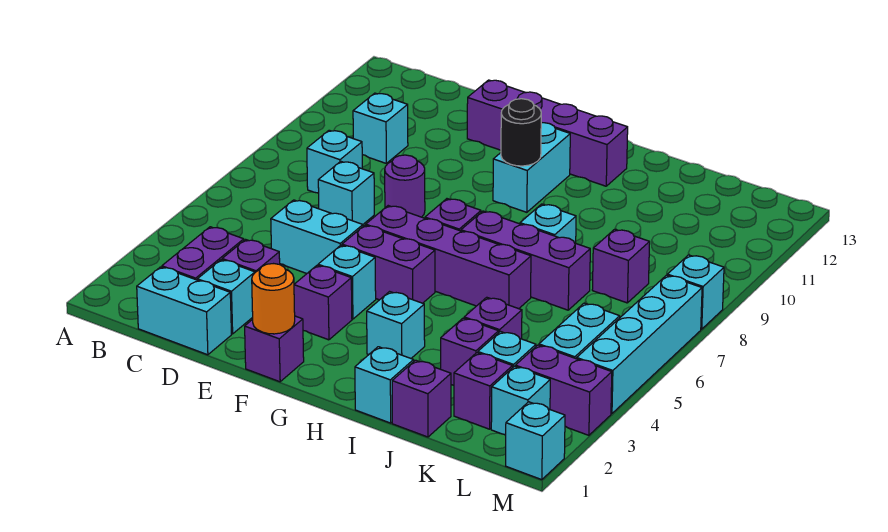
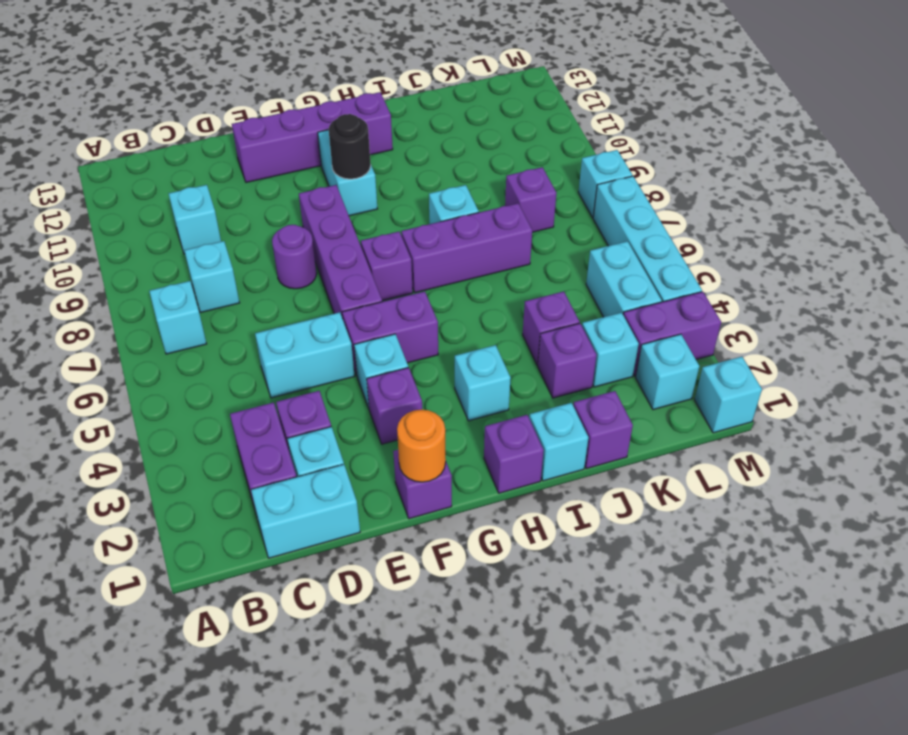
cyan 1x1 brick [318,161,374,224] -> cyan 1x1 brick moved to [149,281,207,354]
purple 1x4 brick [366,206,531,309] -> purple 1x4 brick turned to [299,185,382,319]
purple 1x1 brick [454,353,513,429] -> purple 1x1 brick moved to [484,415,544,493]

